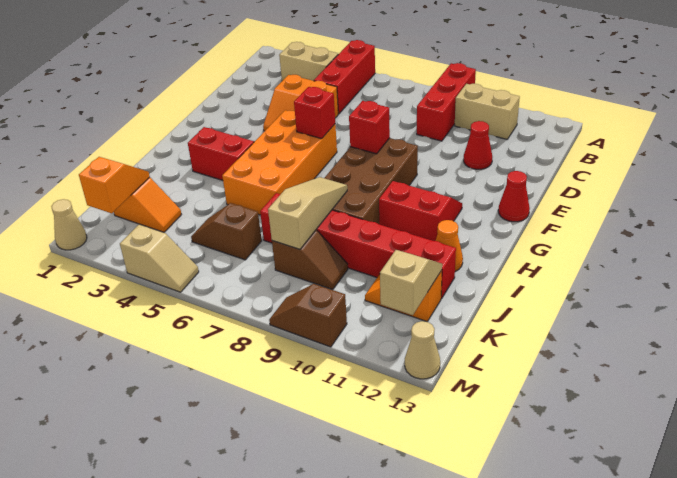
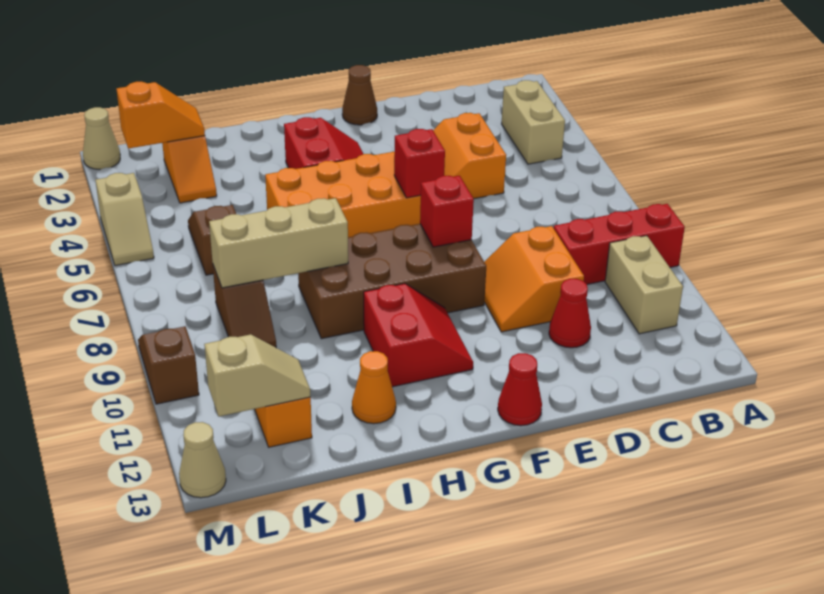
red 1x3 brick [314,40,375,114] -> none
none -> orange 2x2 slope [484,226,584,332]
none -> brown 1x1 cone [342,65,377,125]
tan 1x3 slope [268,177,347,249] -> tan 1x3 brick [209,198,348,288]
red 1x6 brick [260,193,456,299] -> none

